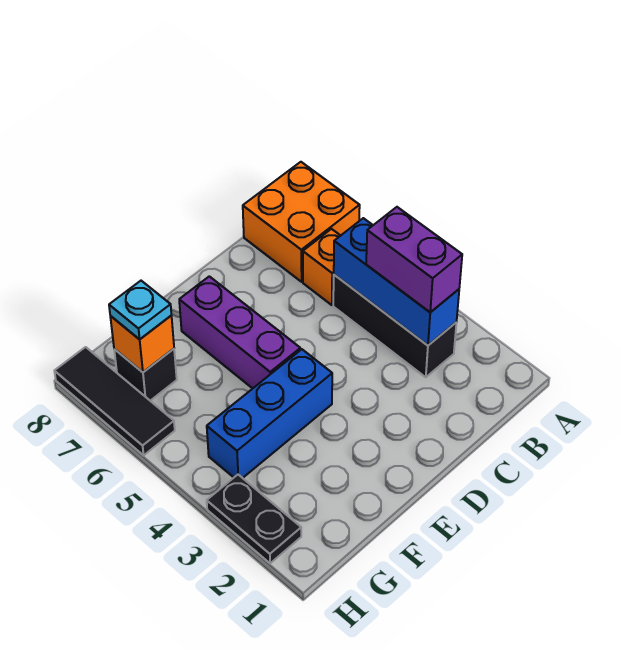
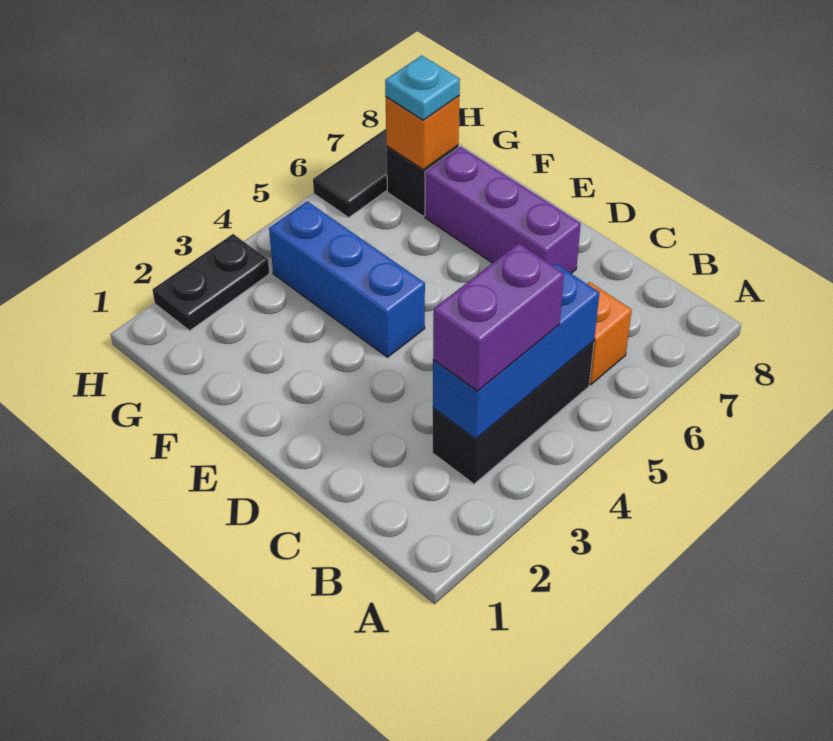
orange 2x2 brick [243,162,360,282] -> none
purple 1x3 brick [179,276,300,389] -> purple 1x3 brick turned to [425,147,581,273]

